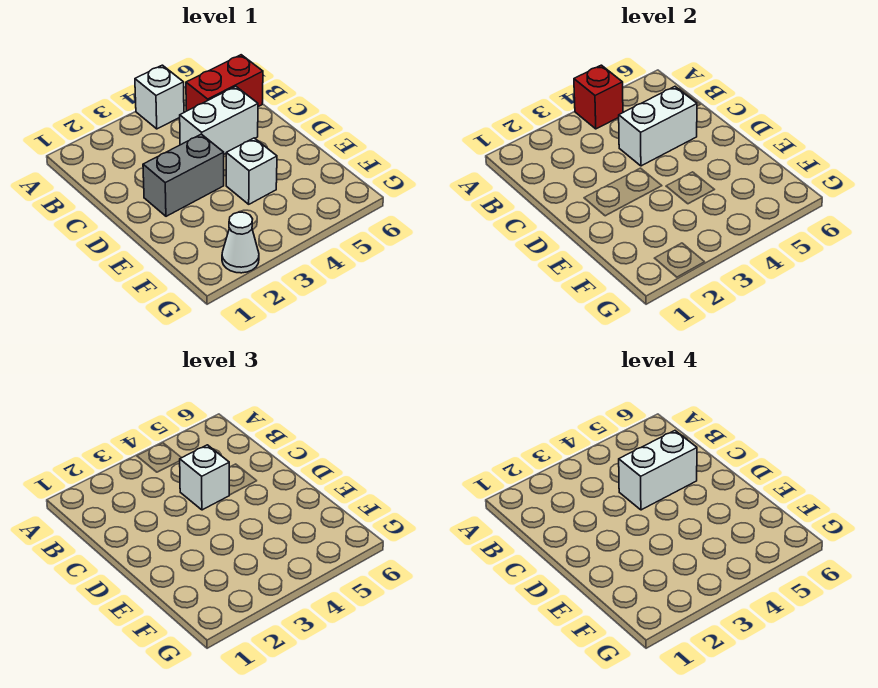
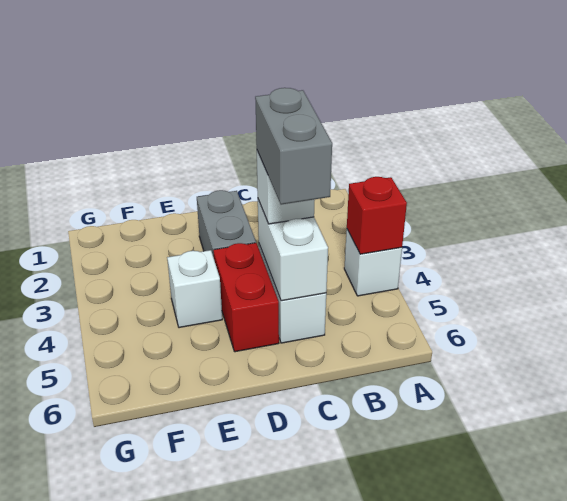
red 1x2 brick [186,55,263,111] -> red 1x2 brick moved to [213,243,279,352]
white 1x2 brick [619,431,697,510] -> grey 1x2 brick [255,88,332,205]
white 1x1 cone [222,212,259,273] -> none

